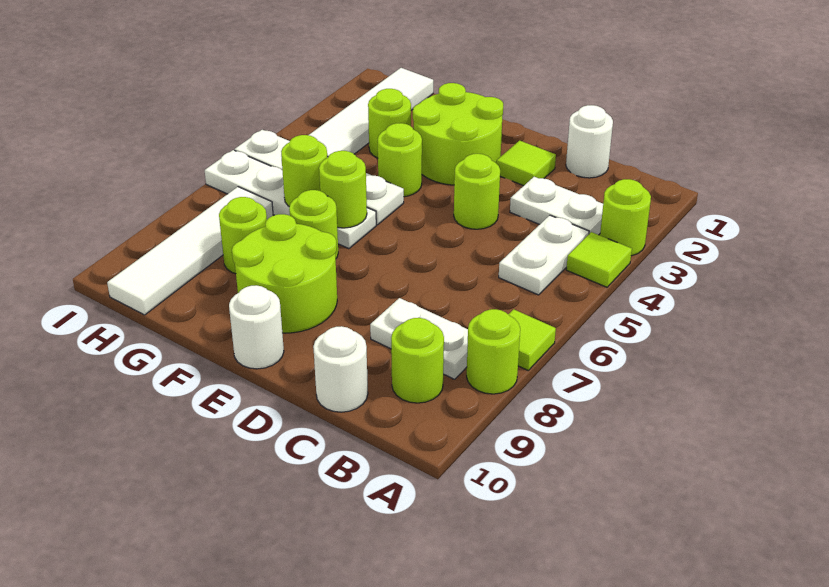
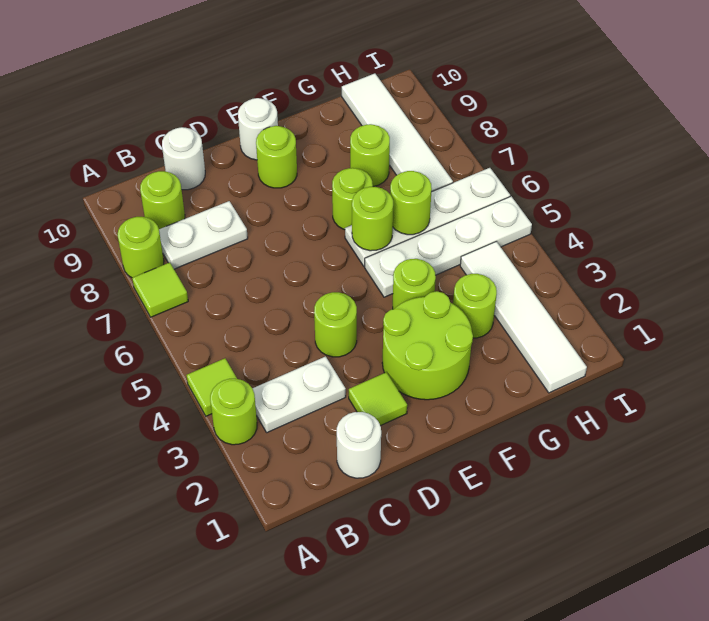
white 1x2 plate [499,215,589,295] -> none
lime 2x2 round brick [232,214,337,333] -> lime 1x1 round brick [256,126,297,188]

